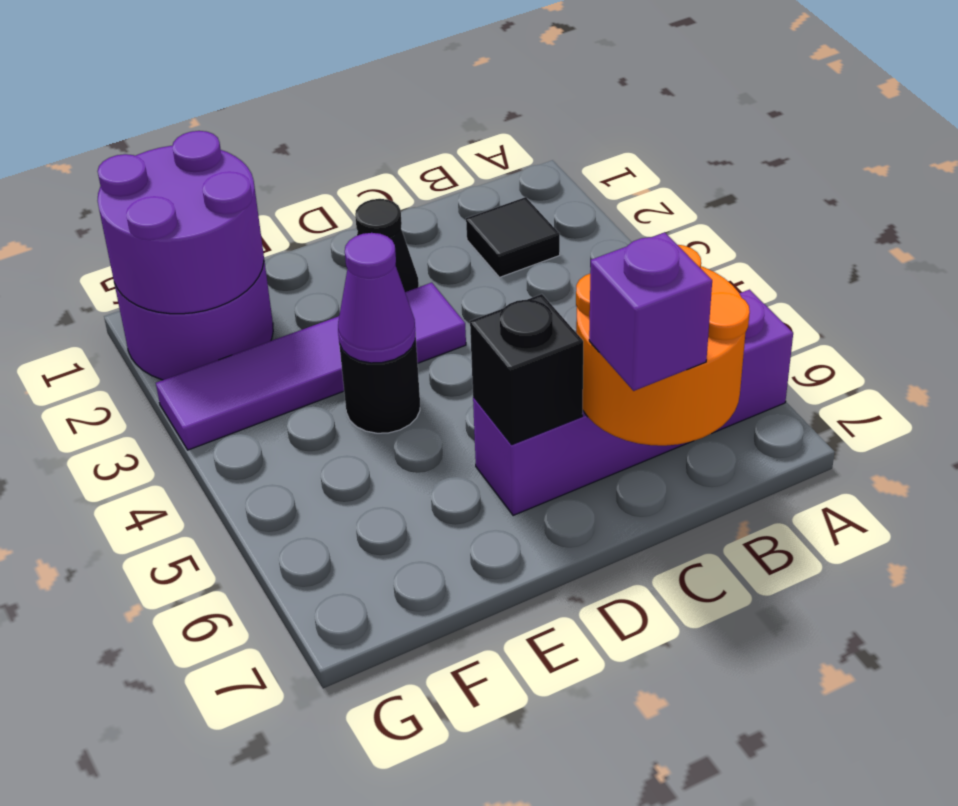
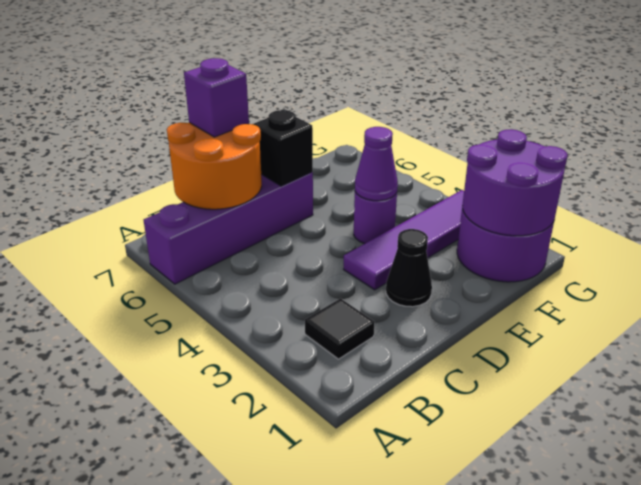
black 1x1 round brick [339,333,420,433] -> purple 1x1 round brick [354,192,397,244]

